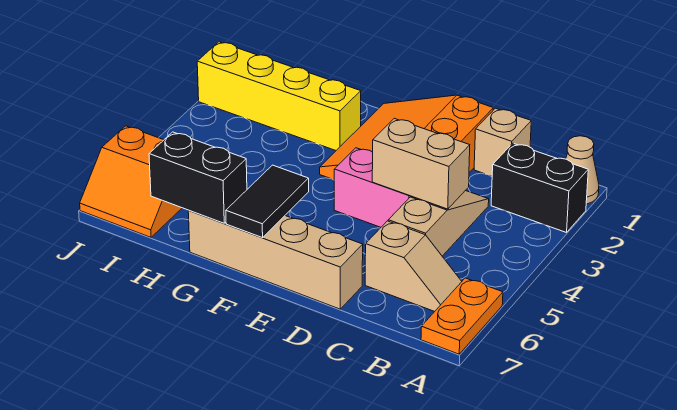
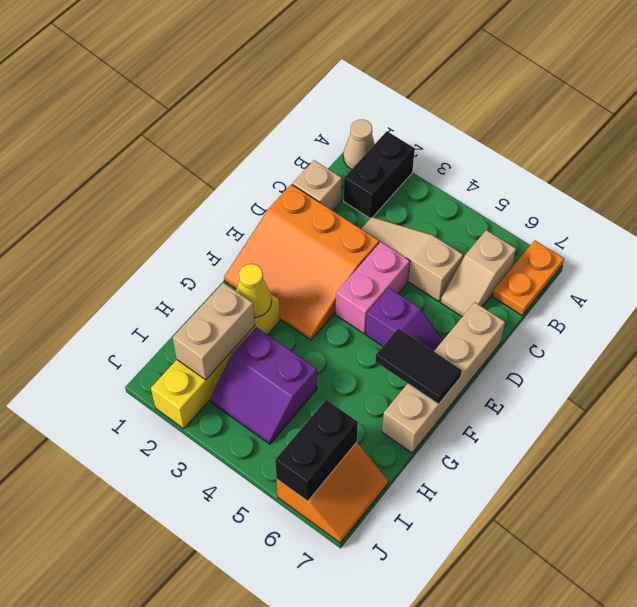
orange 1x2 plate [421,278,503,354] -> orange 1x2 plate turned to [493,240,564,315]
tan 1x2 slope [365,221,462,312] -> tan 1x2 slope turned to [441,230,516,317]
tan 1x2 brick [372,118,470,209] -> tan 1x2 brick moved to [173,283,255,380]
none -> purple 1x2 slope [366,288,443,351]
none -> yellow 1x1 cone [236,264,272,318]
black 1x2 brick [149,132,247,223] -> black 1x2 brick moved to [275,400,358,501]
none -> purple 2x2 slope [210,327,317,444]

